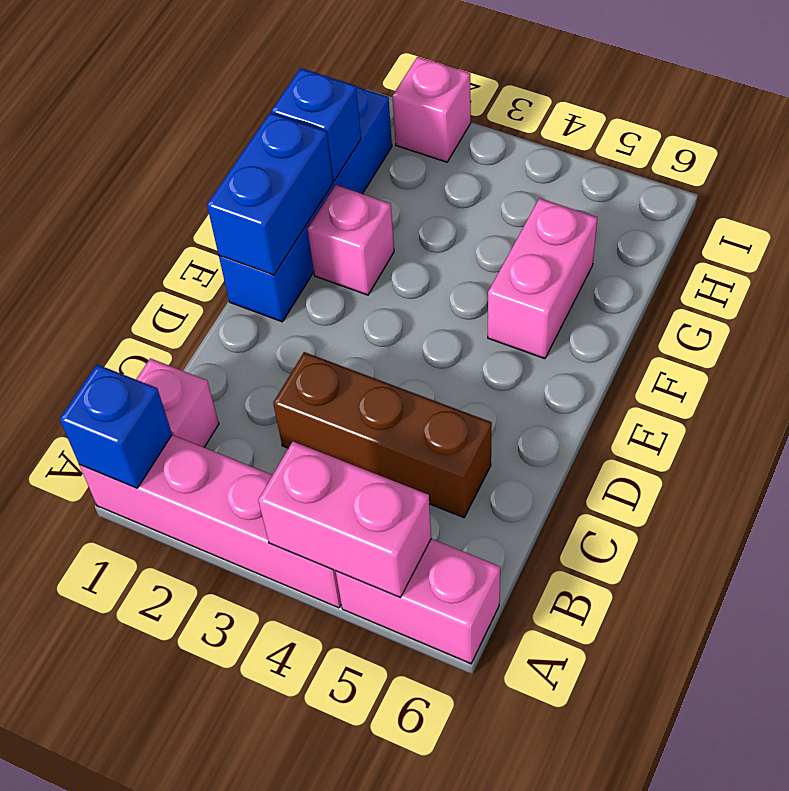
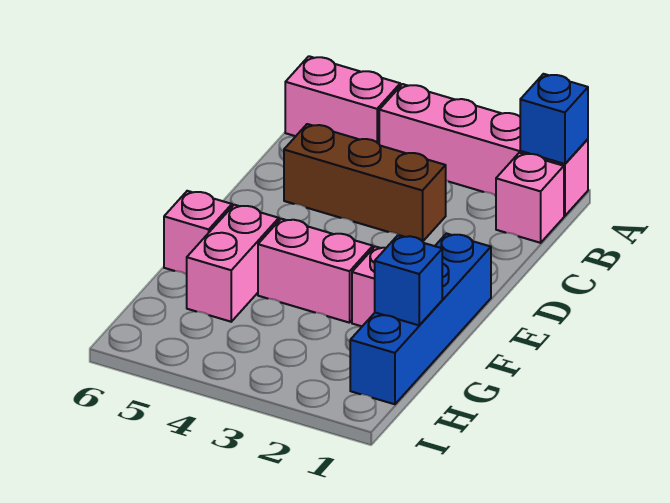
pink 1x2 brick [258,442,431,598] -> pink 1x2 brick moved to [258,219,373,323]
blue 1x2 brick [207,113,333,275] -> none
pink 1x1 brick [392,57,471,162] -> pink 1x1 brick moved to [164,191,232,274]

